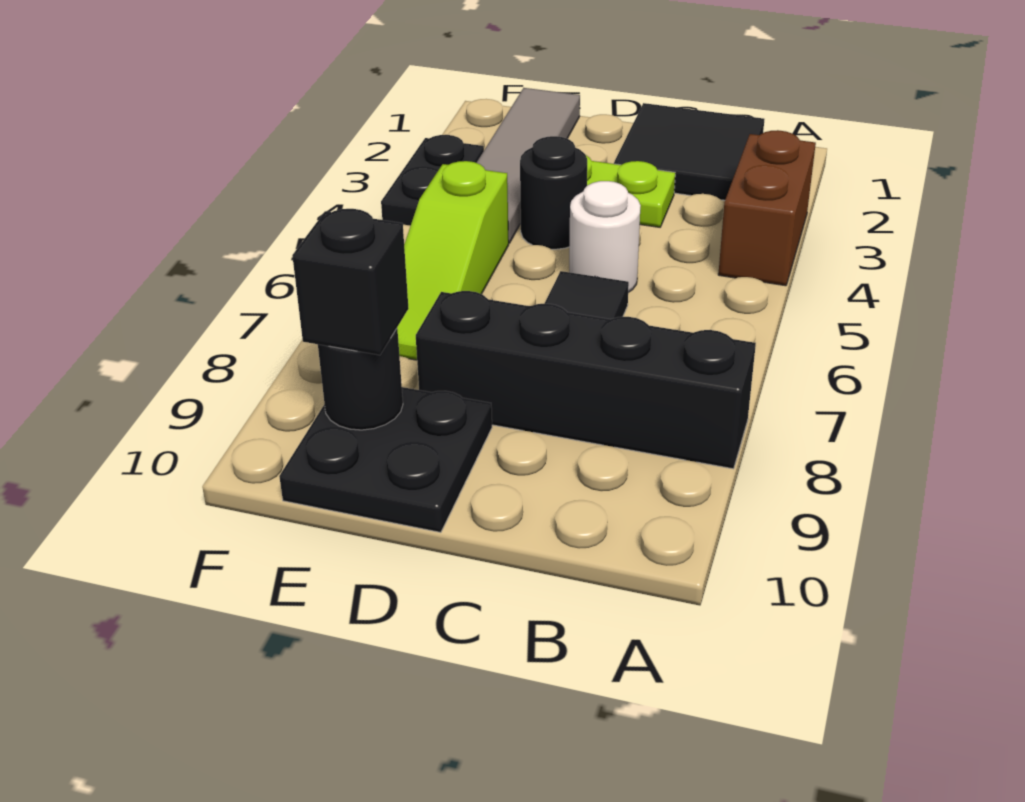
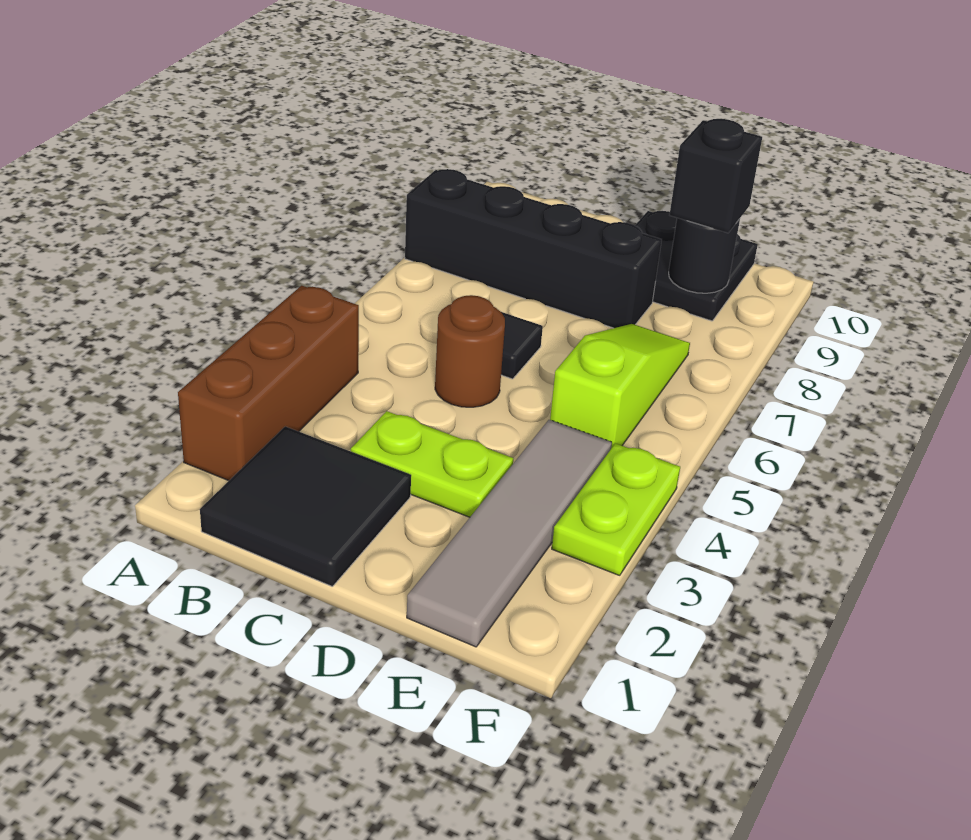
brown 1x2 brick [718,130,816,286] -> brown 1x3 brick [178,286,359,481]
white 1x1 round brick [569,181,641,292] -> brown 1x1 round brick [435,295,505,407]
black 1x1 round brick [520,136,587,249] -> none
black 1x2 plate [381,135,484,226] -> lime 1x2 plate [552,443,680,575]

